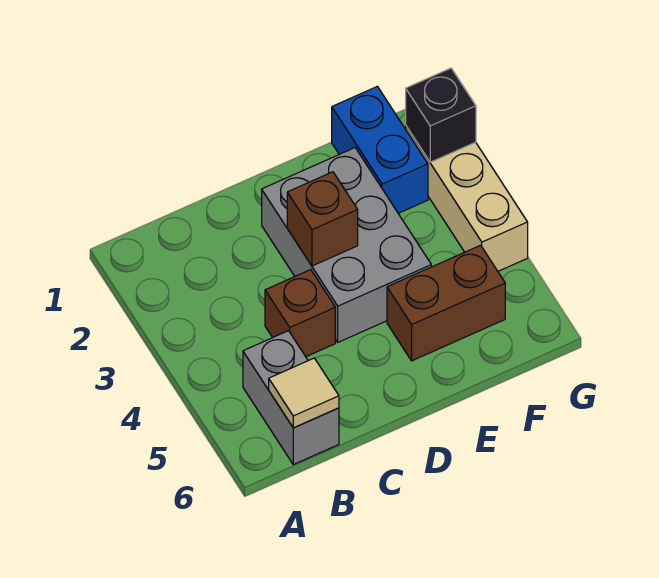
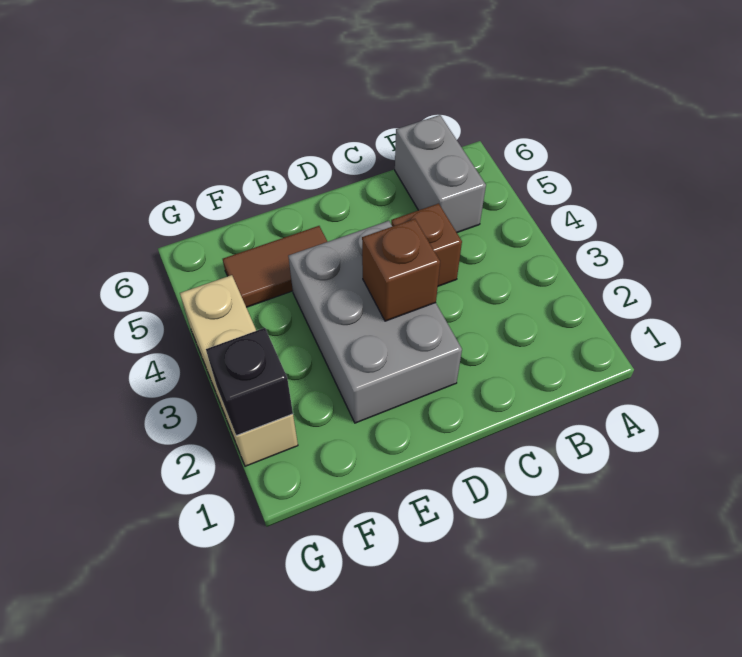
tan 1x1 tile [269,358,339,428] -> none
brown 1x2 brick [387,245,505,361] -> brown 1x2 tile [223,226,327,307]
blue 1x2 brick [332,86,428,213] -> none

